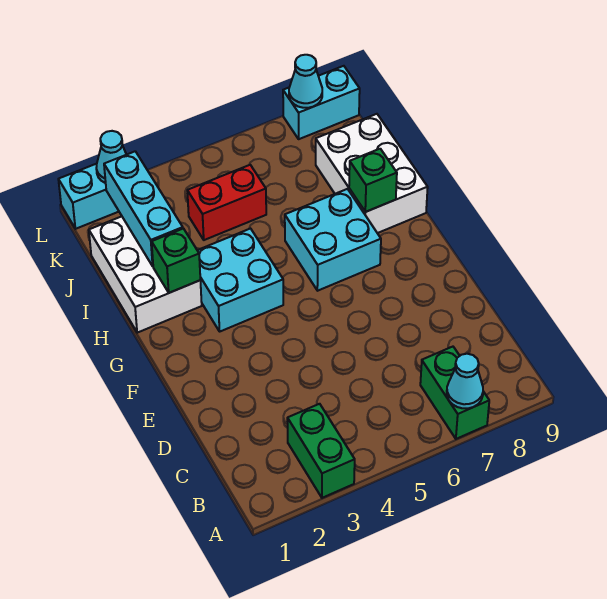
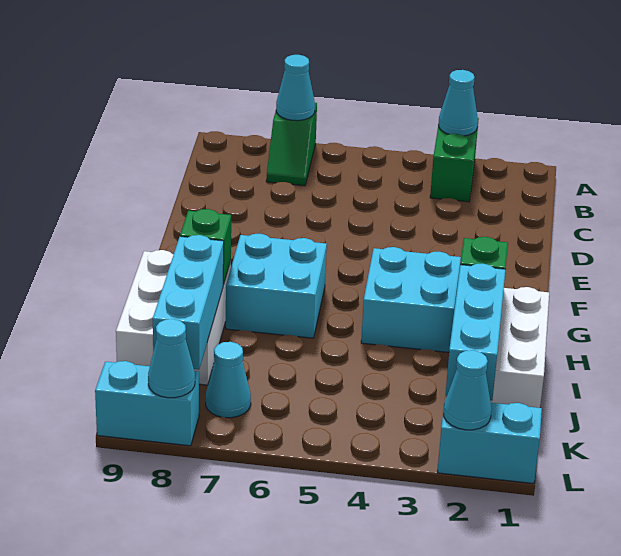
none -> cyan 1x1 cone [438,70,478,136]
green 1x2 brick [420,347,489,439] -> green 1x2 slope [266,103,317,186]
none -> cyan 1x3 brick [153,235,224,370]
red 1x2 brick [187,165,266,240] -> none
none -> cyan 1x1 cone [206,342,251,418]

